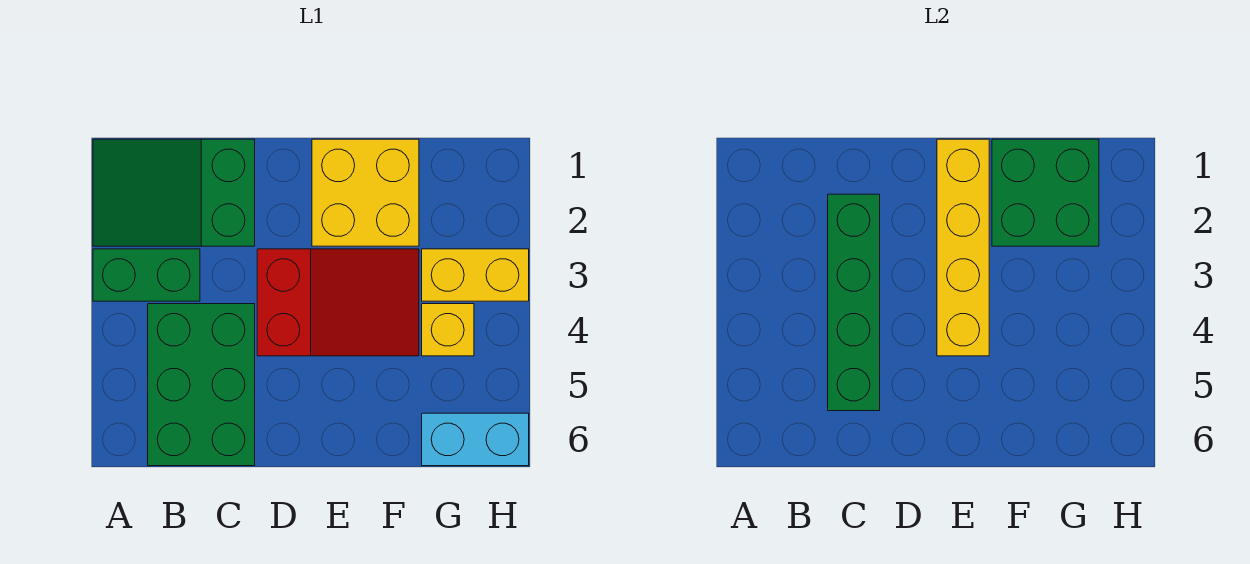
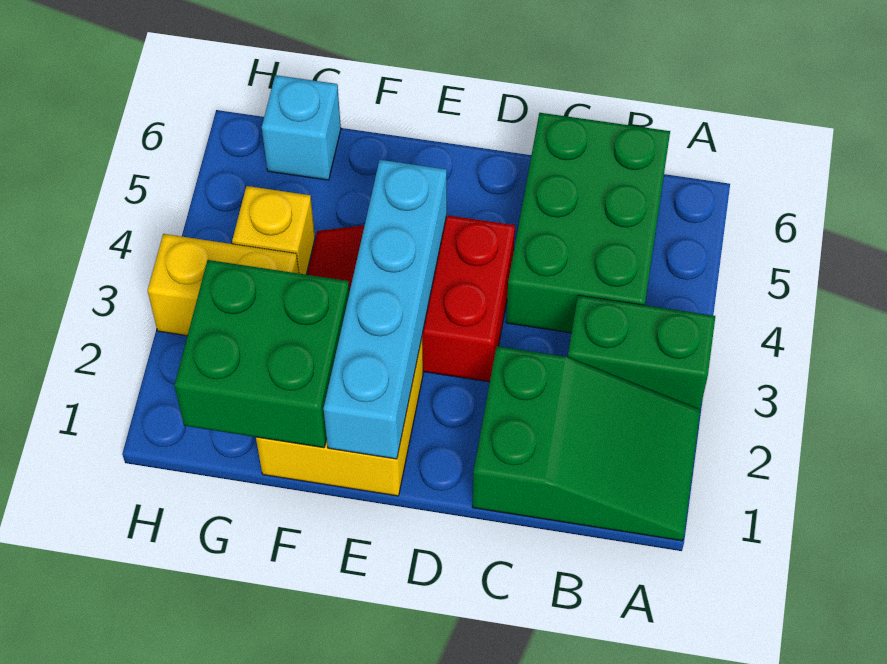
green 1x4 brick [828,194,880,411] -> none
yellow 1x4 brick [937,139,989,356] -> cyan 1x4 brick [324,160,447,459]
cyan 1x2 brick [422,413,529,466] -> cyan 1x1 brick [262,75,341,180]

